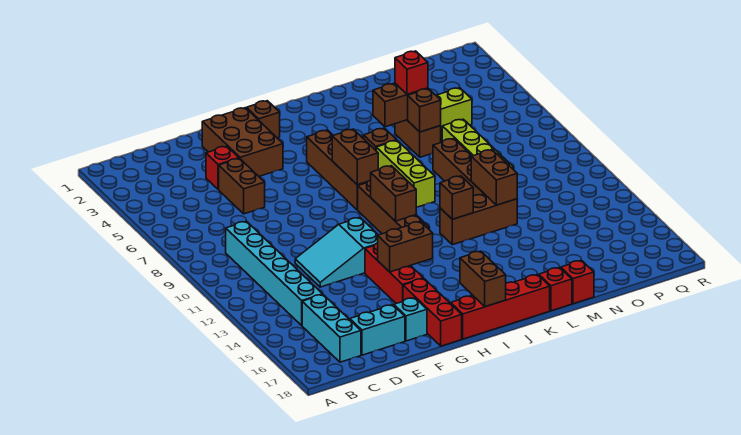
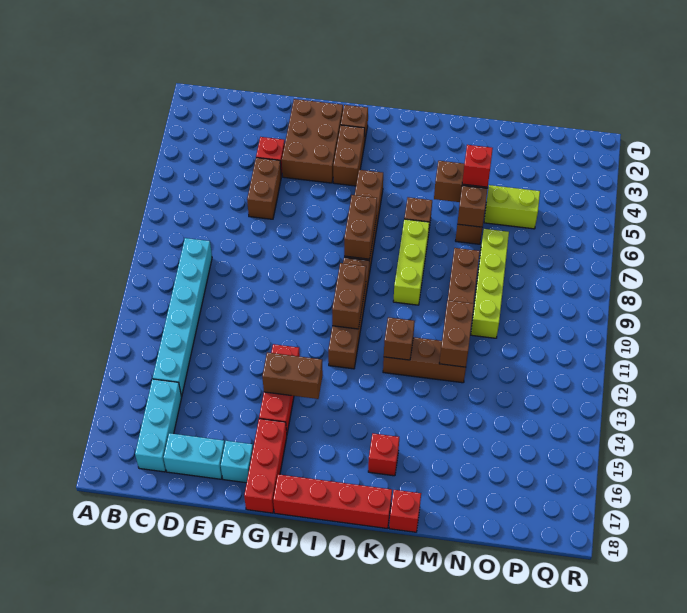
cyan 2x3 slope [295,218,378,287] -> none
brown 1x2 brick [460,251,506,307] -> brown 1x2 brick moved to [333,125,365,186]
red 1x1 brick [561,260,594,304] -> red 1x1 brick moved to [368,433,399,476]

